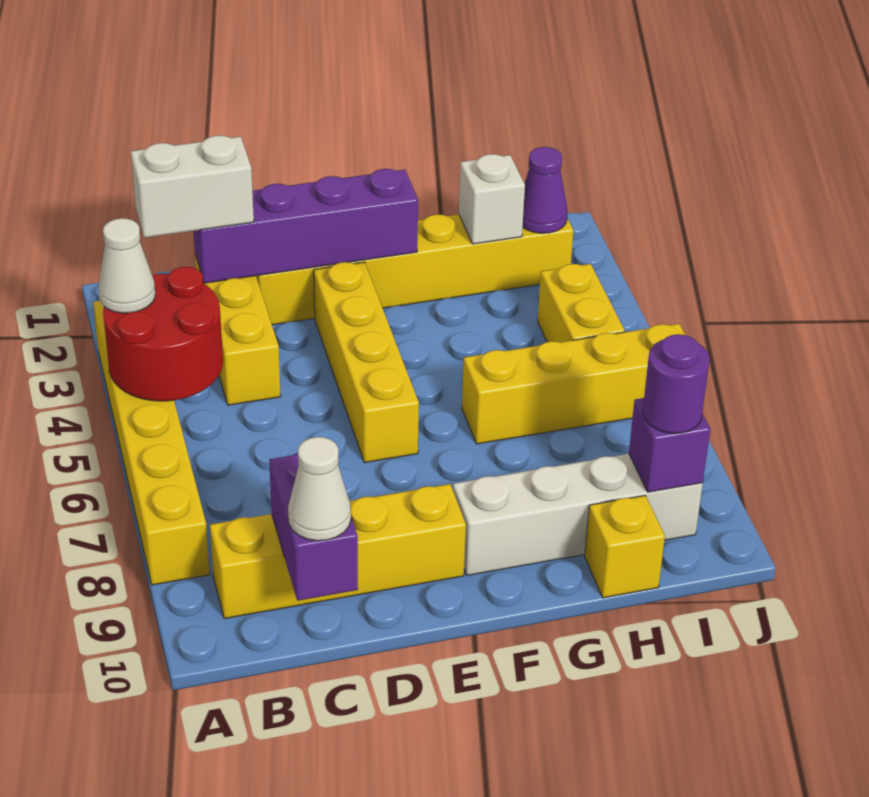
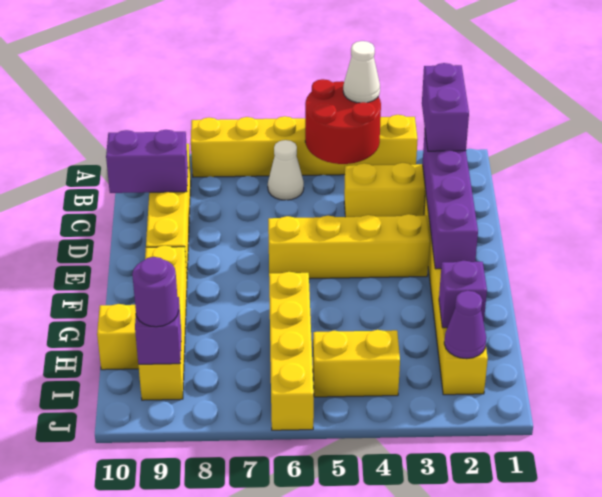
white 1x2 brick [131,135,254,238] -> purple 1x2 brick [422,63,469,151]
white 1x1 cone [288,437,351,541] -> white 1x1 cone moved to [268,140,304,200]
white 1x4 brick [453,454,703,575] -> yellow 1x4 brick [138,246,187,400]
white 1x1 brick [459,154,525,244] -> purple 1x1 brick [439,261,487,328]

